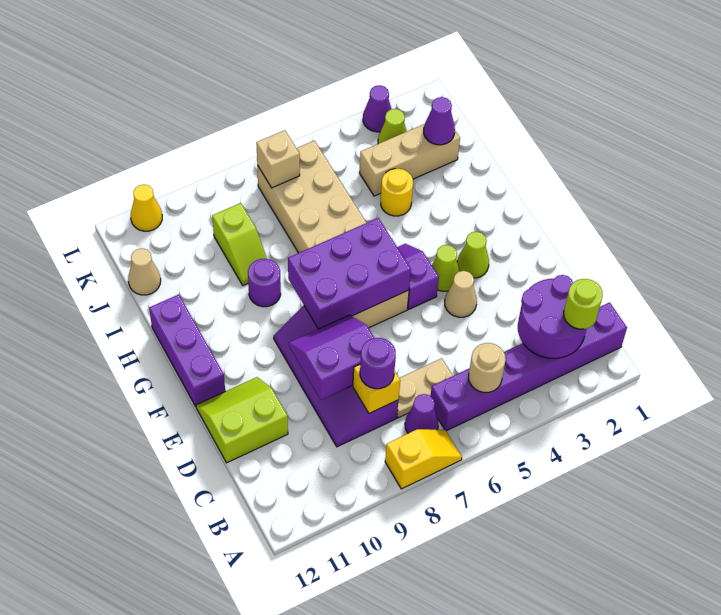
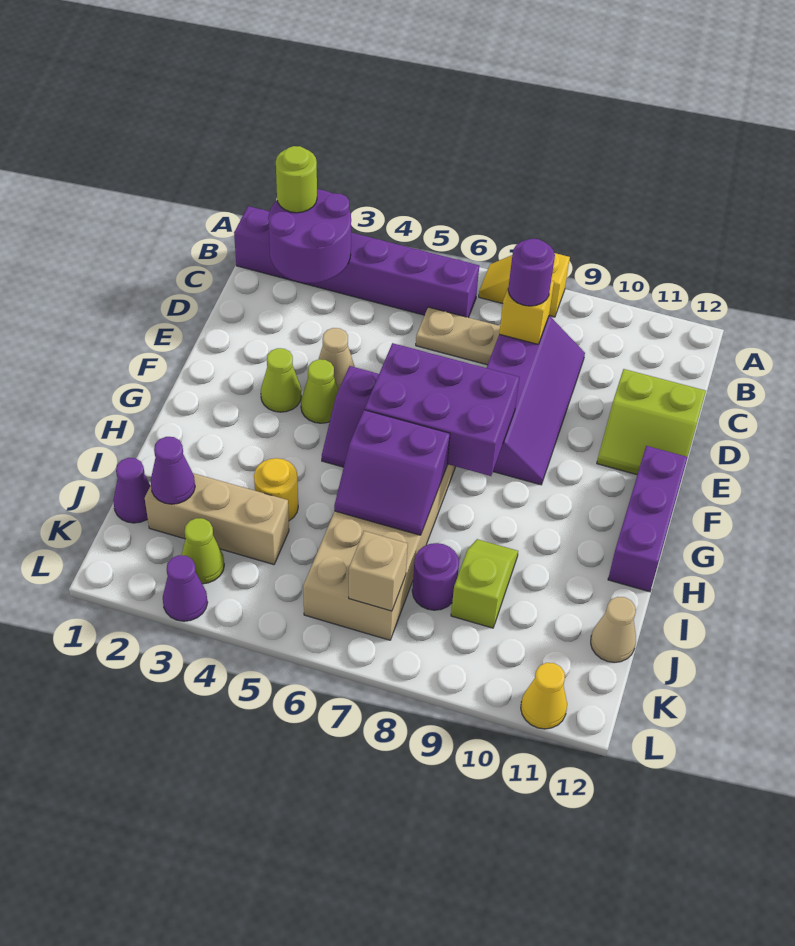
tan 1x1 round brick [469,343,506,392] -> none
purple 1x1 cone [405,394,438,433] -> purple 1x1 cone moved to [113,458,151,523]
purple 2x2 slope [289,315,374,400] -> purple 2x2 slope moved to [334,410,450,535]
purple 1x1 round brick [248,259,281,307] -> purple 1x1 round brick moved to [412,543,459,610]

